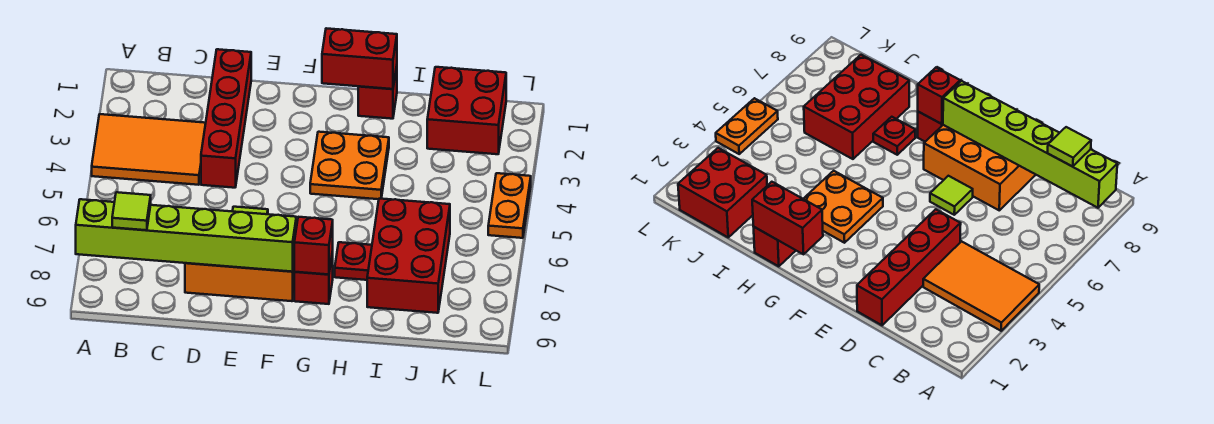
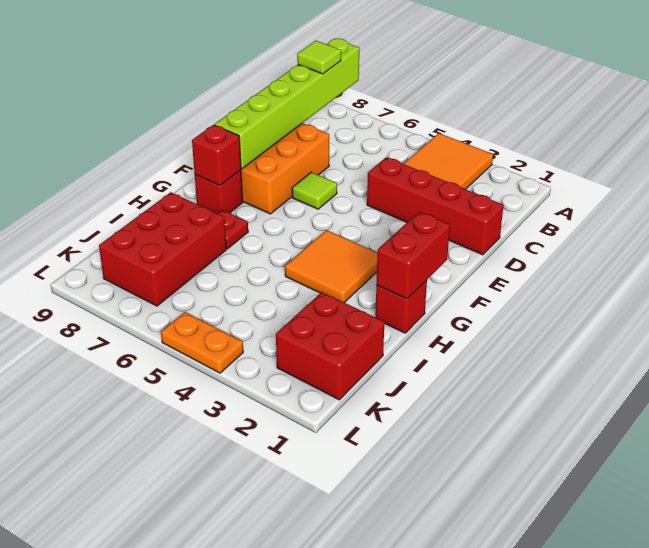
orange 2x2 plate [310,132,389,199] -> orange 2x2 tile [285,230,378,303]
red 2x3 brick [367,199,450,313] -> red 2x3 brick turned to [99,192,226,306]

